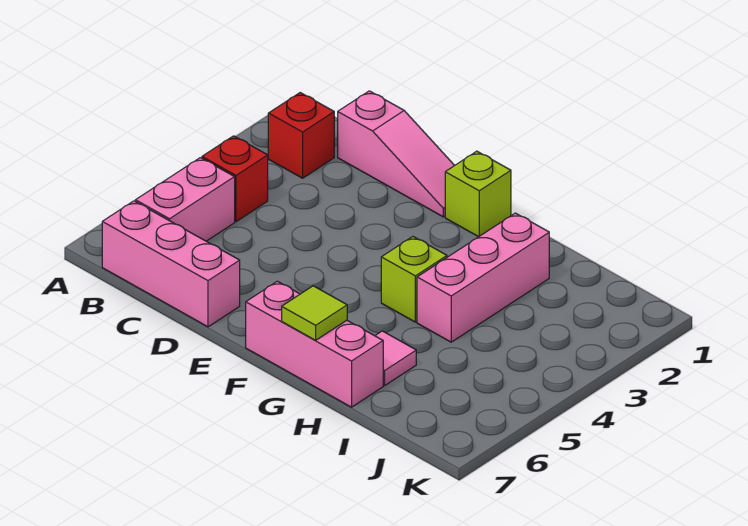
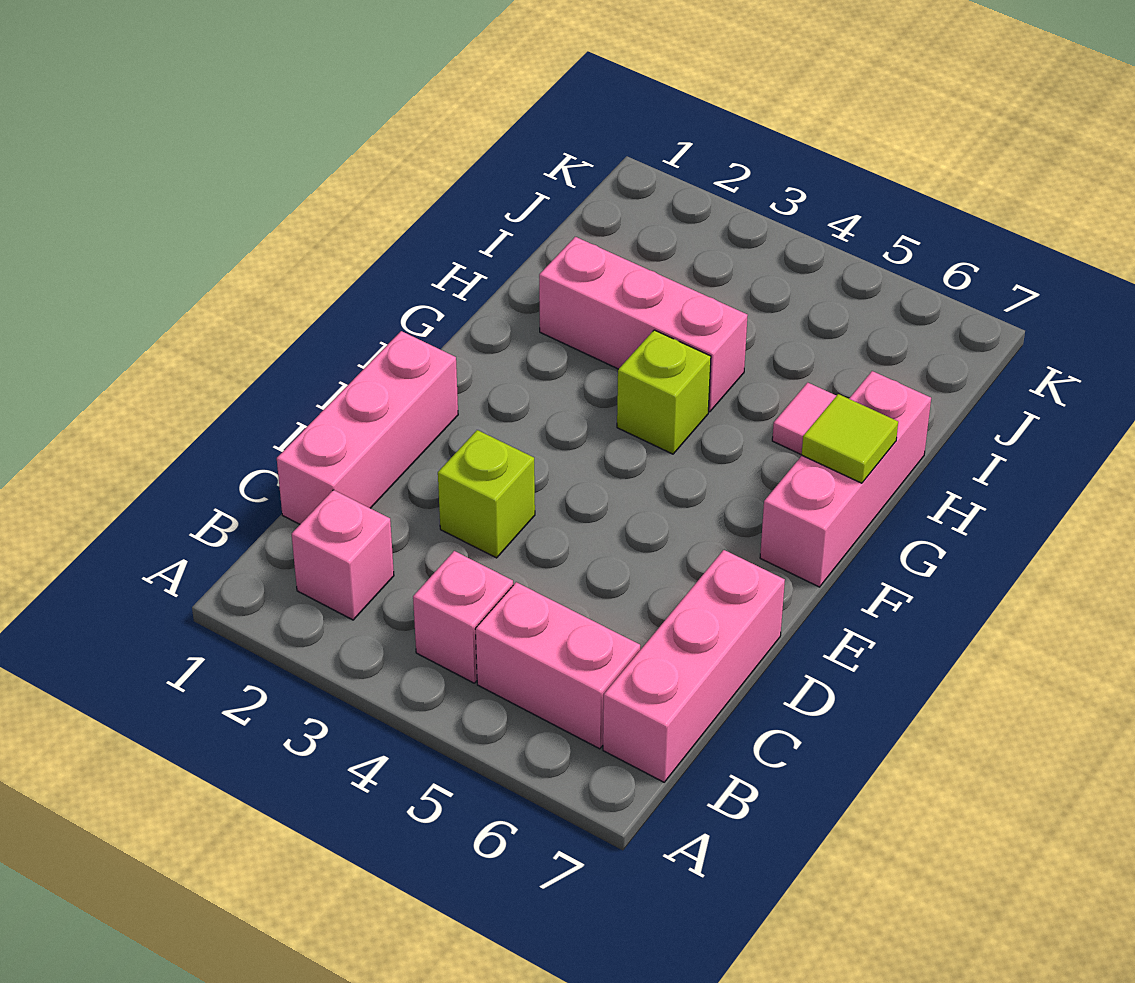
red 1x1 brick [268,93,334,178] -> pink 1x1 brick [292,490,394,620]
red 1x1 brick [202,136,268,222] -> pink 1x1 brick [413,551,513,683]
pink 1x3 slope [338,91,455,217] -> pink 1x3 brick [277,331,458,524]
lime 1x1 brick [445,151,511,237] -> lime 1x1 brick moved to [438,430,535,558]

